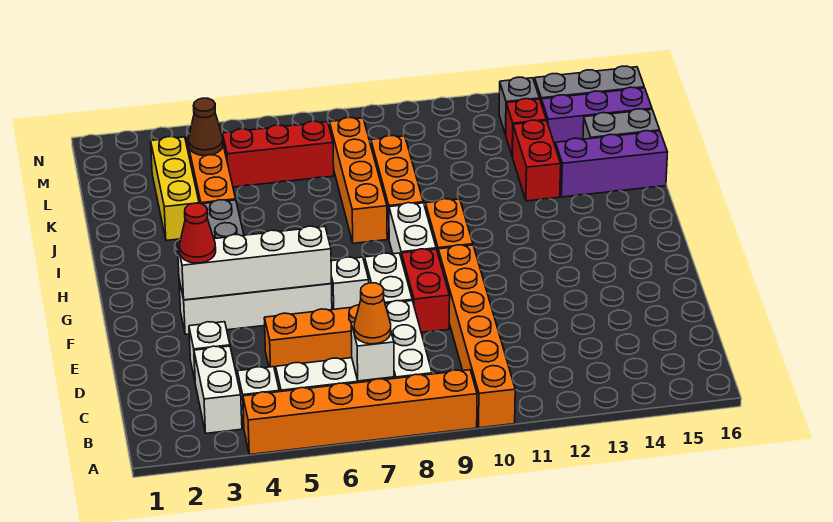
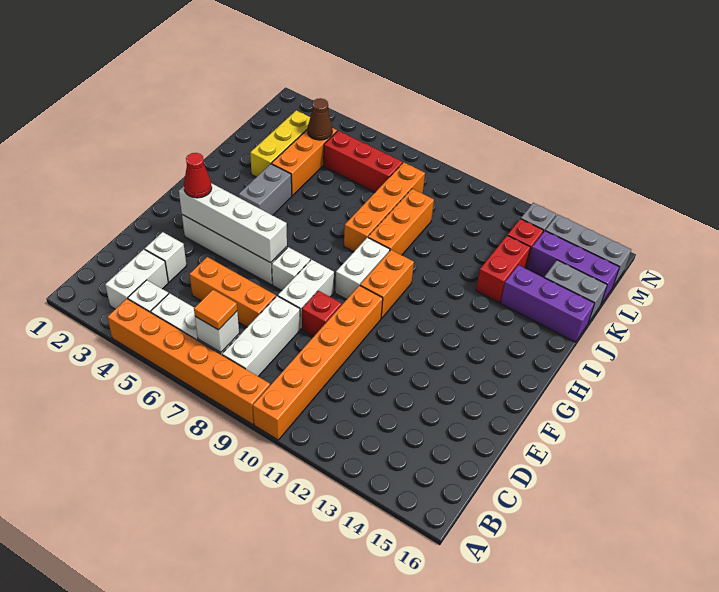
orange 1x1 cone [354,283,391,344] -> orange 1x1 tile [194,290,237,330]
red 1x2 brick [402,249,450,333] -> red 1x1 brick [302,291,342,336]

